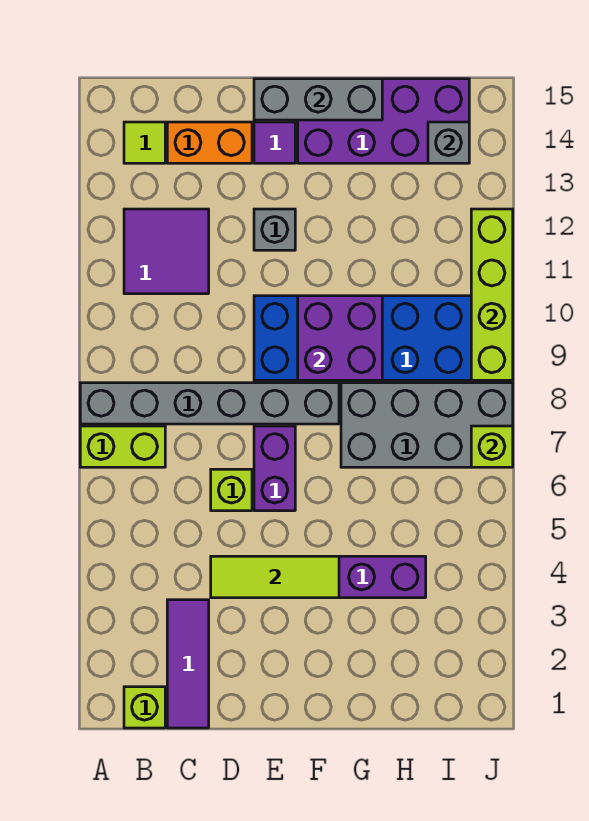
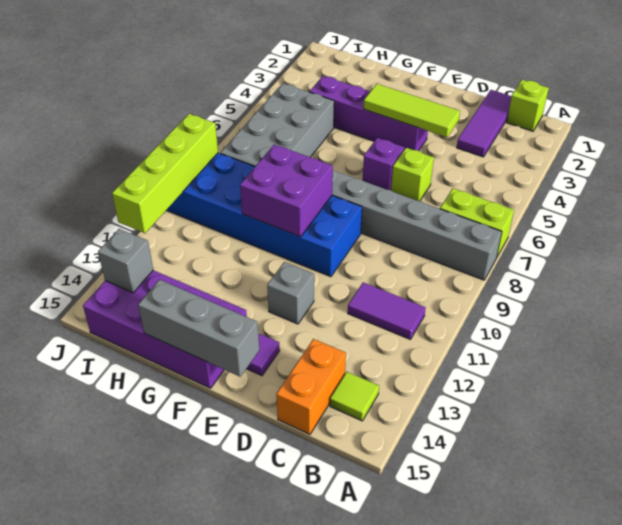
purple 2x2 tile [124,209,209,294] -> purple 1x2 tile [348,282,426,339]
orange 1x2 brick [167,122,252,163] -> orange 1x2 brick turned to [277,339,346,434]
purple 1x2 brick [254,426,295,511] -> purple 1x1 brick [363,138,405,190]
grey 2x4 brick [341,383,513,467] -> grey 2x4 brick turned to [220,83,334,167]
lime 1x1 brick [471,426,513,467] -> none

